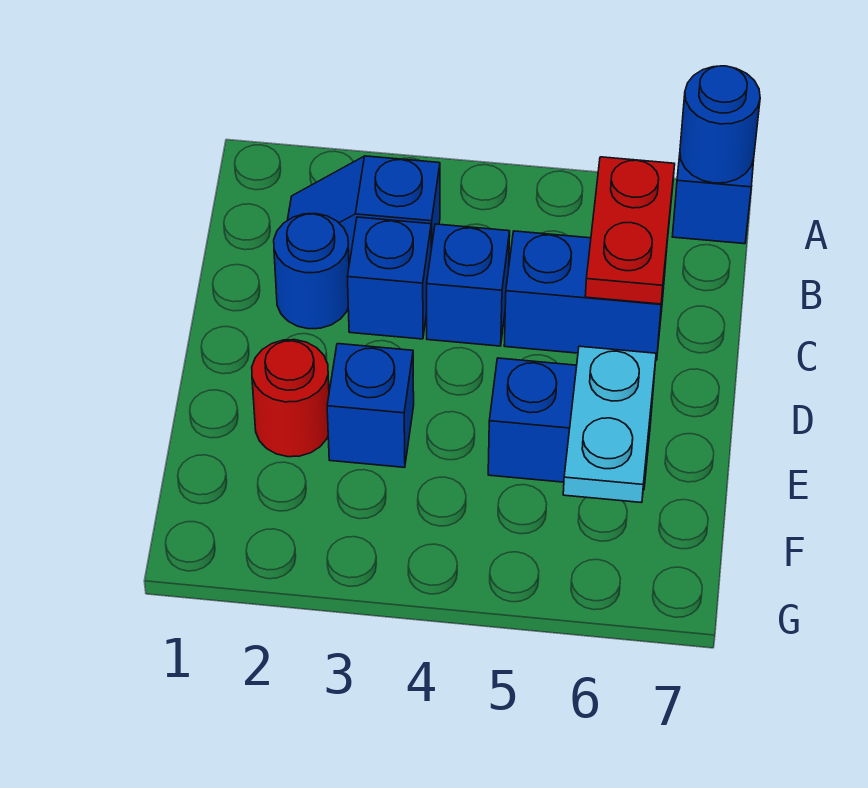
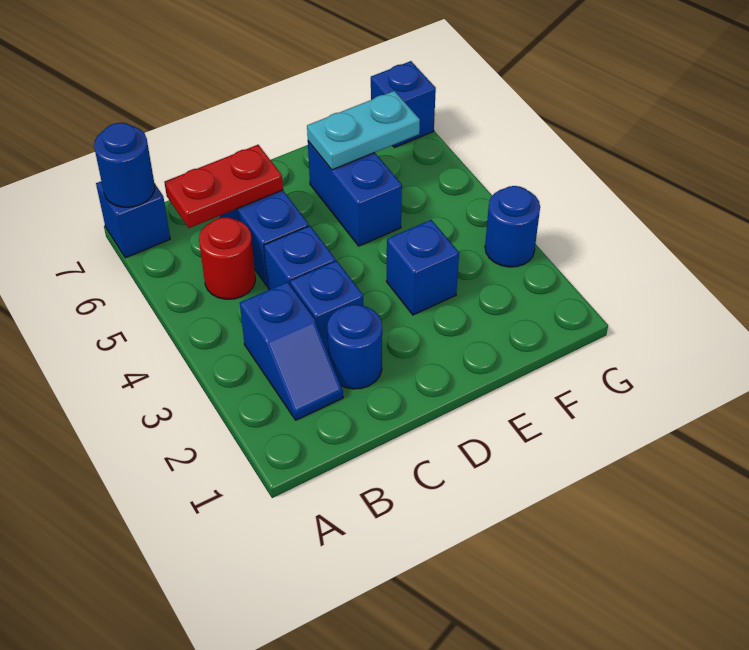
red 1x1 round brick [252,340,329,457] -> red 1x1 round brick moved to [199,217,255,299]
none -> blue 1x1 round brick [485,186,540,267]
none -> blue 1x1 brick [371,61,436,148]

